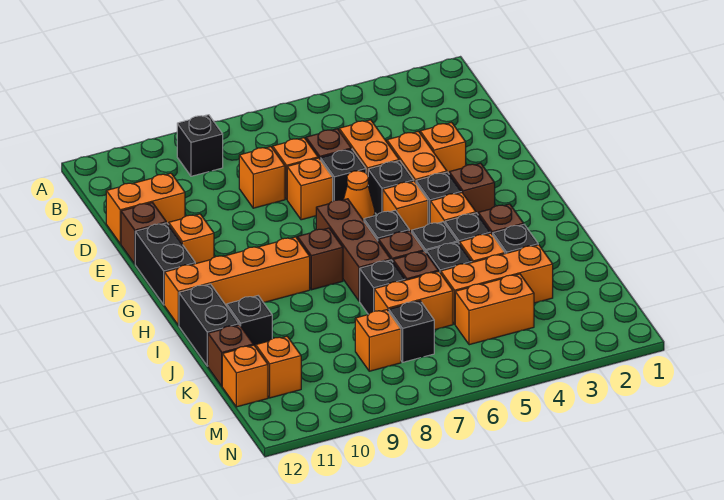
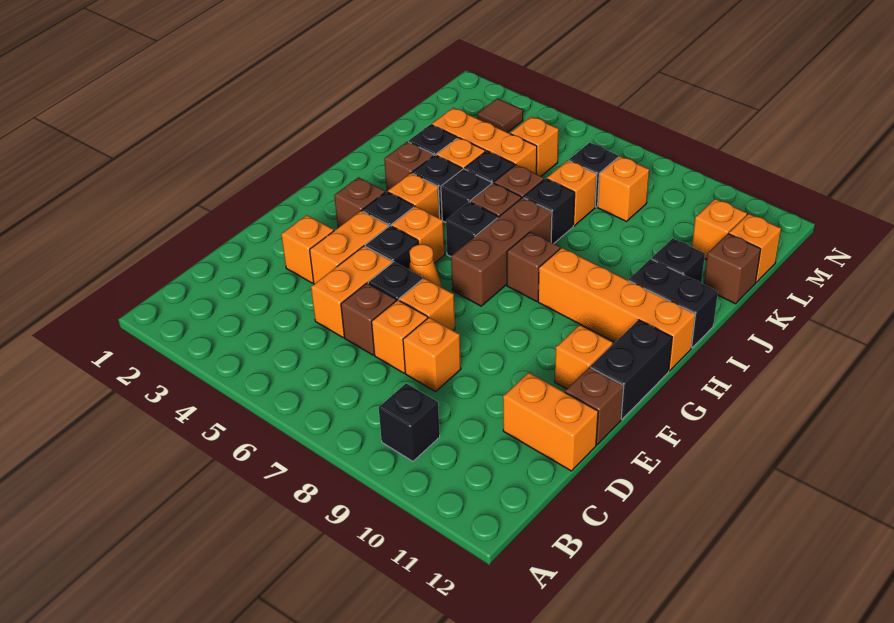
black 1x2 brick [179,284,239,366] -> black 1x2 brick turned to [629,259,718,348]
orange 1x2 brick [374,271,453,330] -> orange 1x1 brick [547,160,597,226]
orange 1x2 brick [455,274,534,345] -> orange 1x1 brick [510,117,559,176]
none -> brown 1x1 tile [477,99,523,133]

